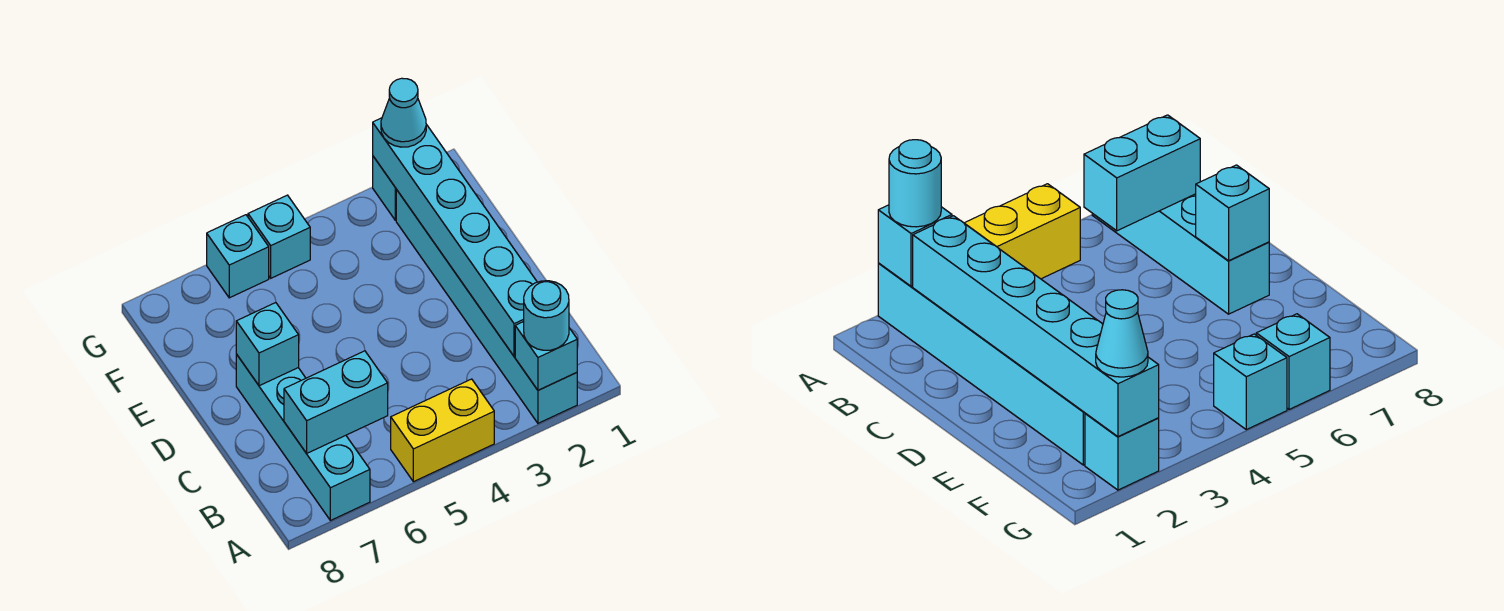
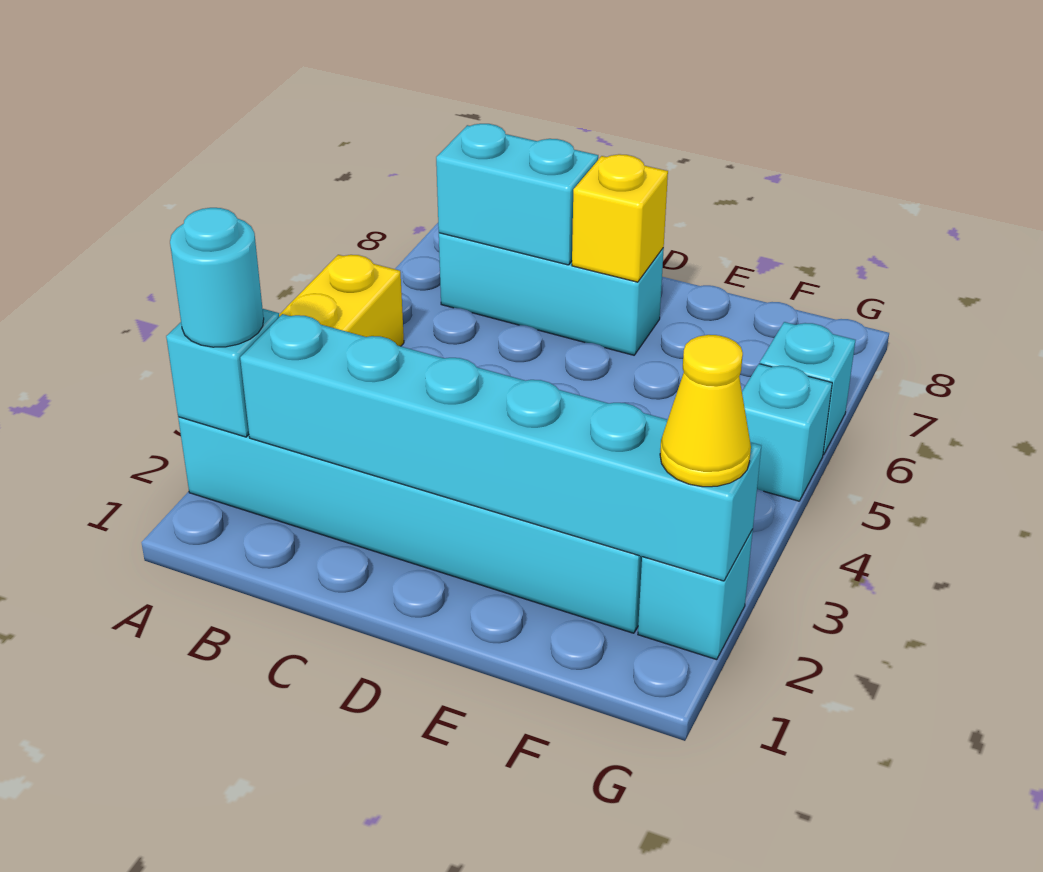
cyan 1x4 brick [236,354,370,521] -> cyan 1x3 brick [439,233,664,355]
cyan 1x2 brick [284,351,388,453] -> cyan 1x2 brick turned to [436,124,598,265]
cyan 1x1 brick [236,302,299,386] -> yellow 1x1 brick [572,154,668,282]
cyan 1x1 cone [381,78,426,147] -> yellow 1x1 cone [660,335,751,487]

